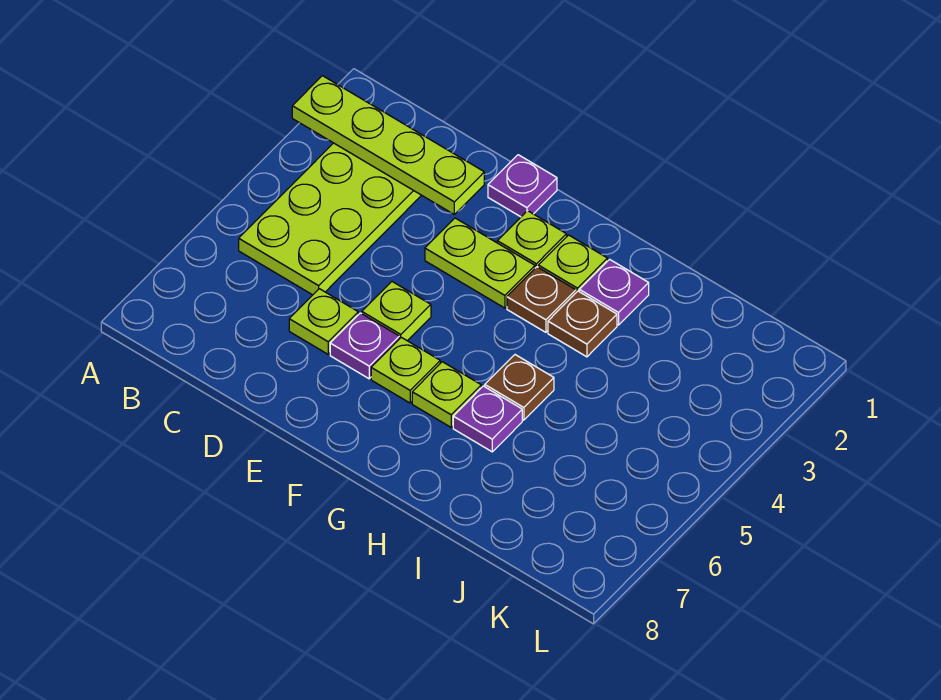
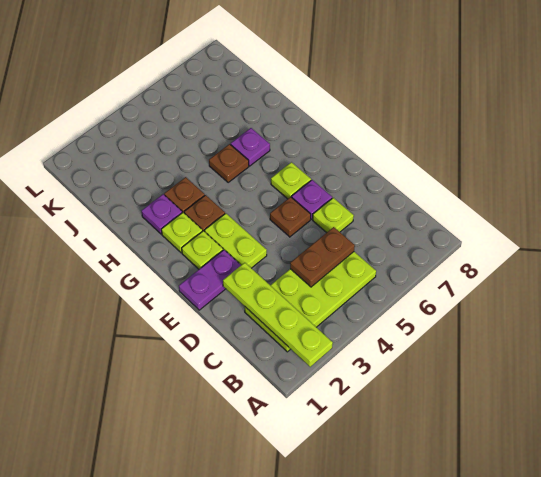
none -> brown 1x2 plate [290,227,355,287]
purple 1x1 plate [488,155,557,217] -> purple 1x2 plate [179,250,241,310]
lime 1x1 plate [362,282,431,341] -> brown 1x1 plate [270,197,311,237]
lime 1x1 plate [412,362,481,427] -> none

